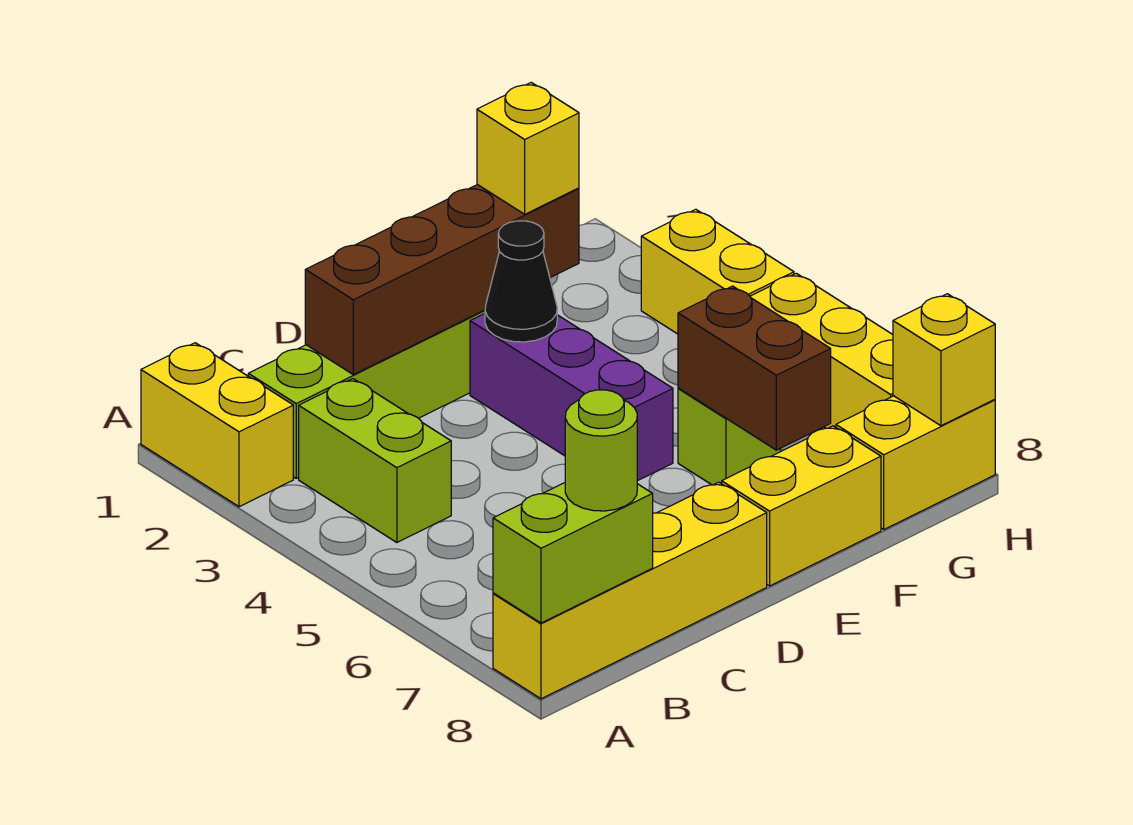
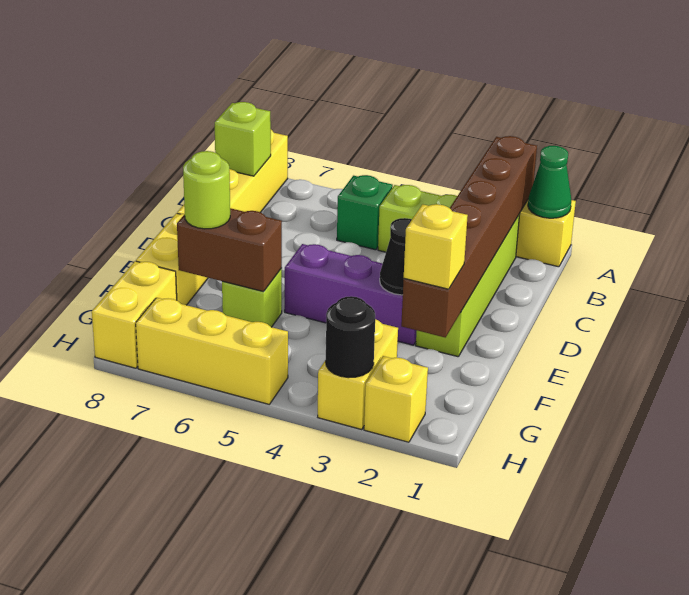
none -> green 1x1 cone [528,146,571,218]
lime 1x2 brick [493,483,653,623] -> lime 1x1 brick [215,102,271,176]
none -> green 1x1 brick [337,175,393,250]
lime 1x1 round brick [565,390,637,511] -> lime 1x1 round brick moved to [183,151,230,229]
brown 1x4 brick [305,185,579,375] -> brown 1x6 brick [401,136,537,338]
yellow 1x2 brick [641,209,794,334] -> yellow 1x2 brick turned to [318,319,398,429]
none -> black 1x1 round brick [326,296,375,378]
yellow 1x1 brick [893,294,995,426] -> yellow 1x1 brick moved to [364,356,428,442]

